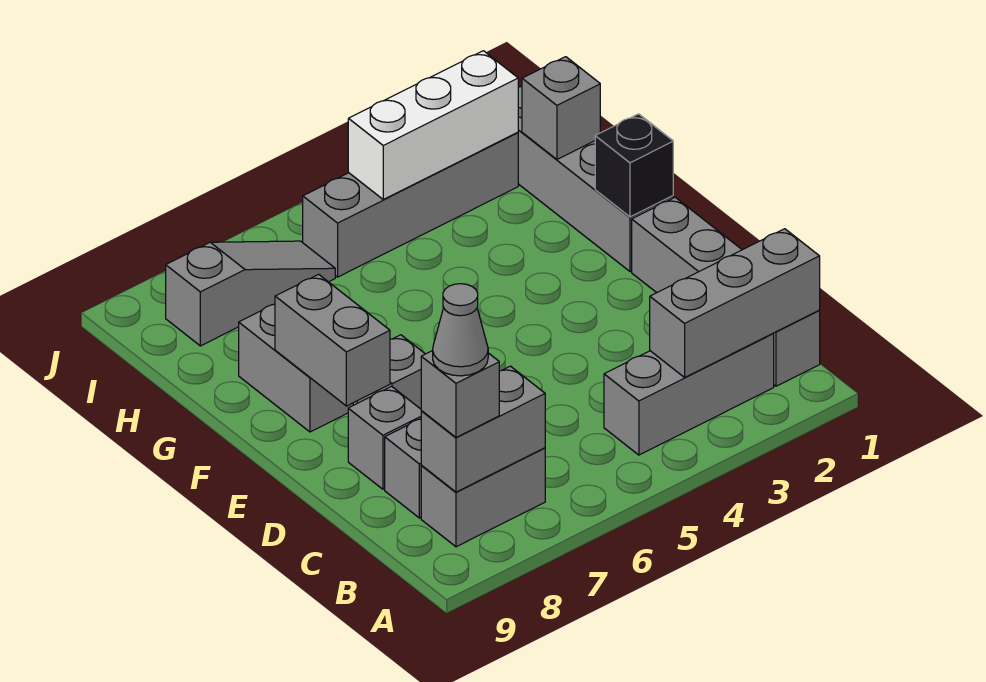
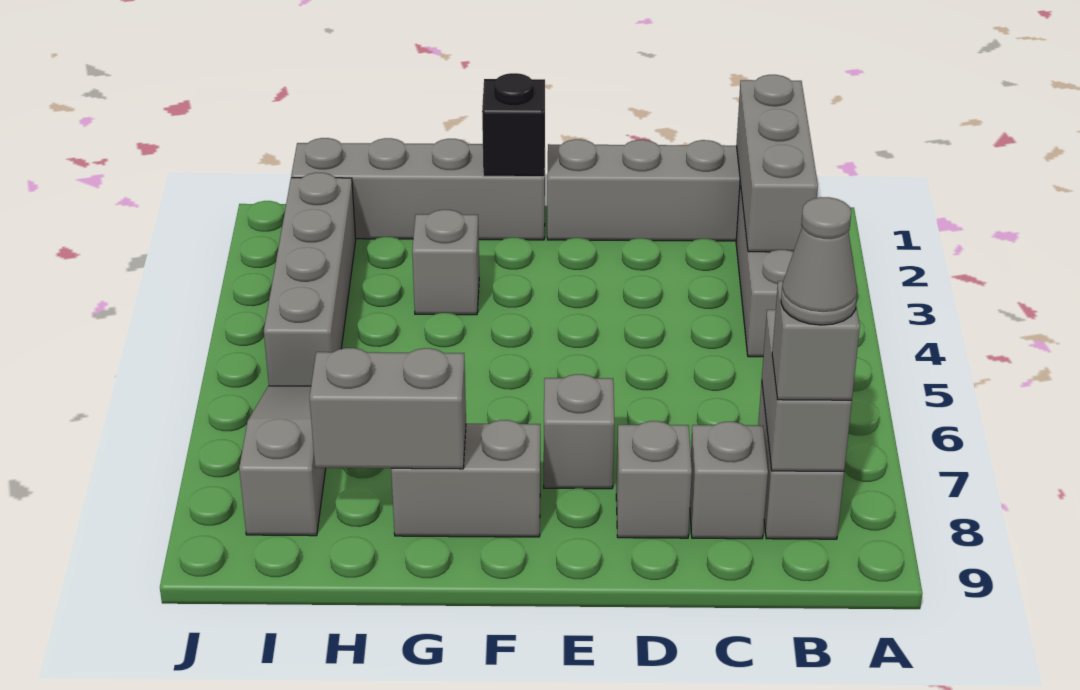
grey 1x2 brick [275,274,390,406] -> grey 1x2 brick moved to [309,348,466,469]
grey 1x1 brick [522,57,600,159] -> grey 1x1 brick moved to [412,210,479,315]
white 1x3 brick [348,51,518,199] -> none

